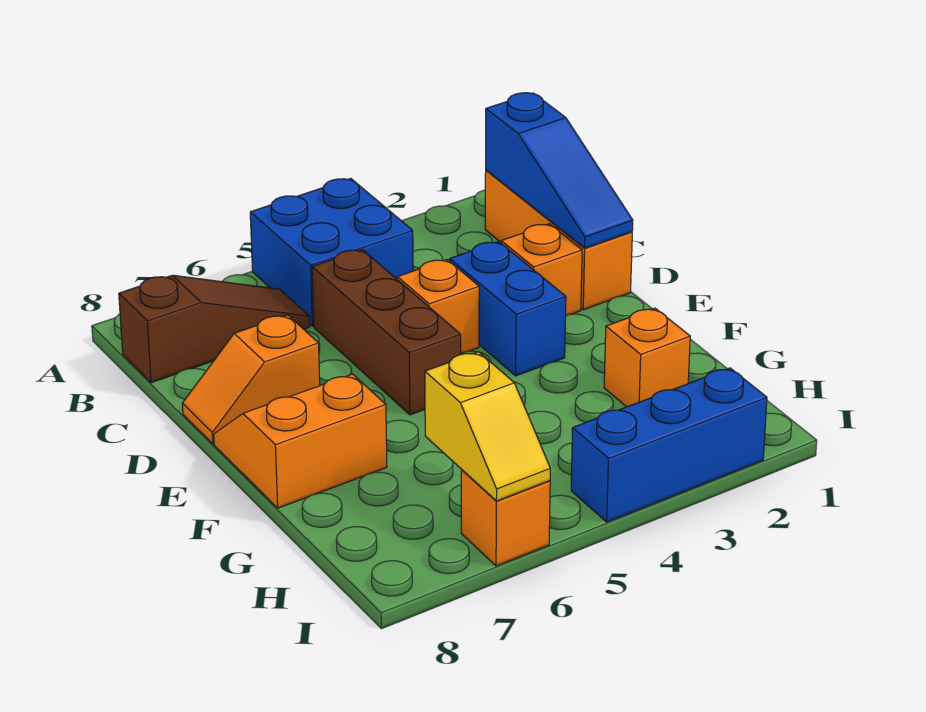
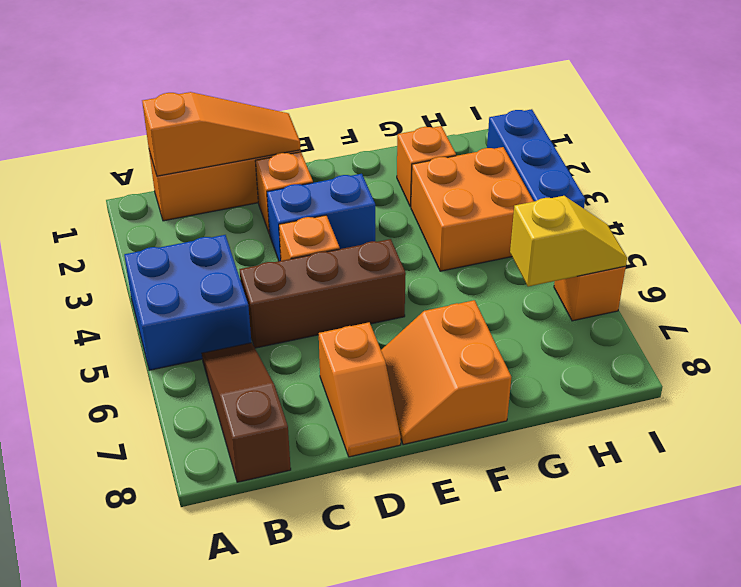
blue 1x3 slope [486,93,633,248] -> orange 1x3 slope [142,92,300,176]
none -> orange 2x2 brick [411,147,534,271]

